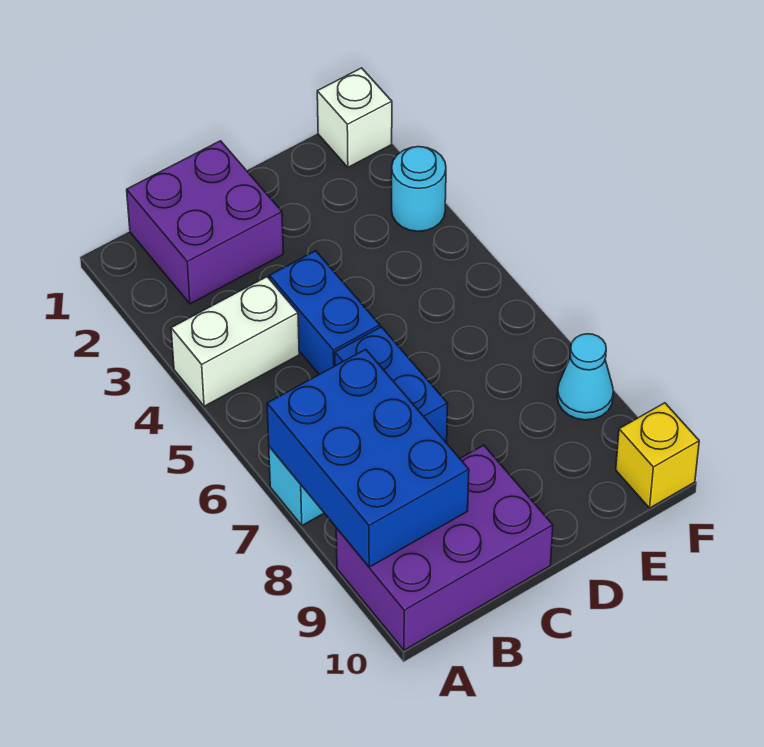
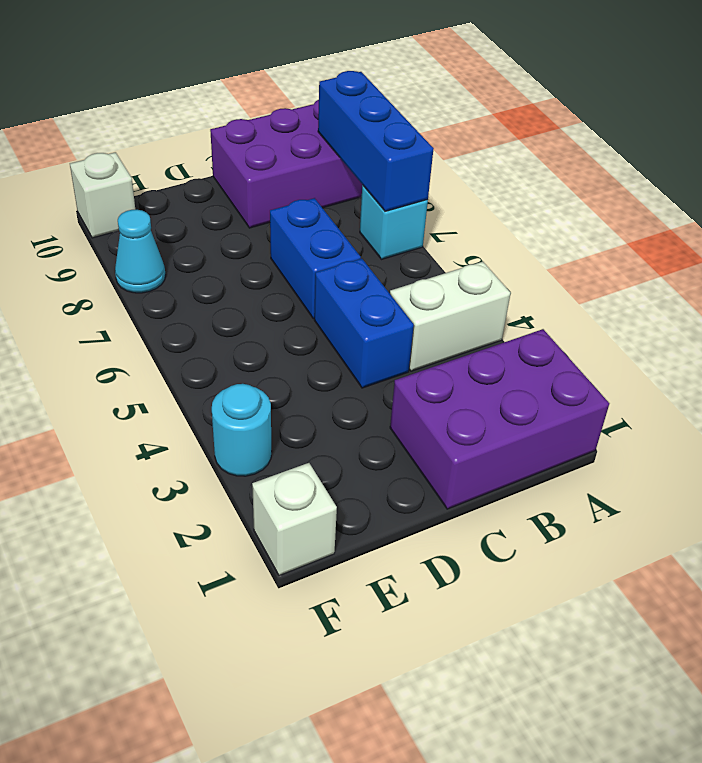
blue 2x3 brick [267,349,469,567] -> blue 1x3 brick [318,71,434,211]
purple 2x2 brick [127,141,283,304] -> purple 2x3 brick [390,329,609,509]
yellow 1x1 brick [616,403,699,508] -> white 1x1 brick [70,152,135,238]

